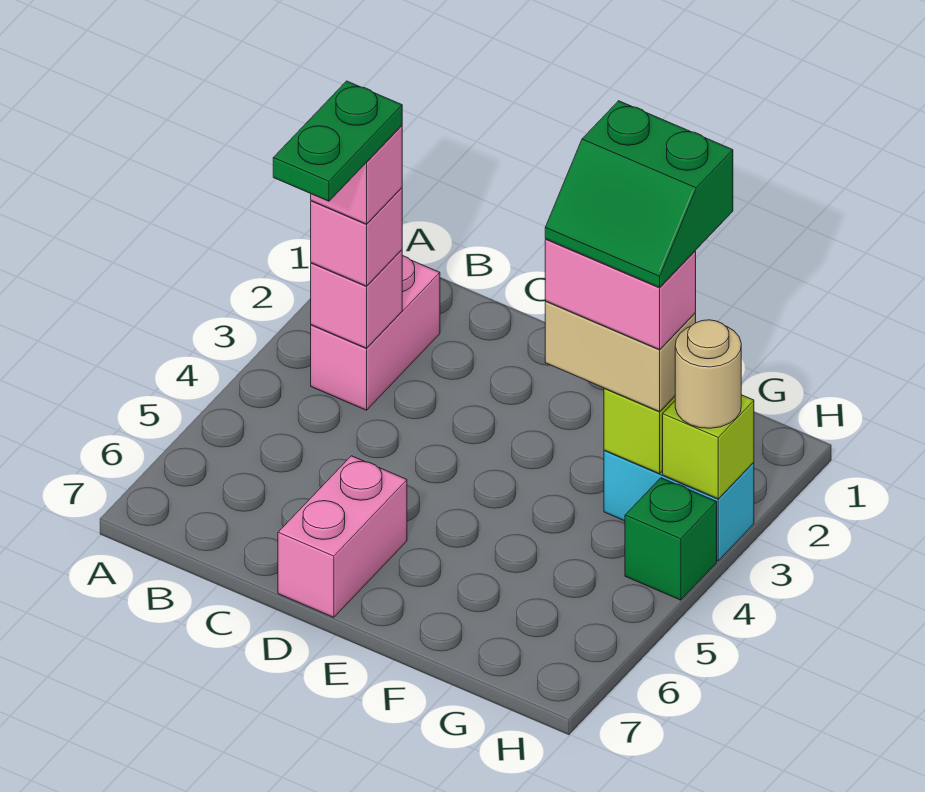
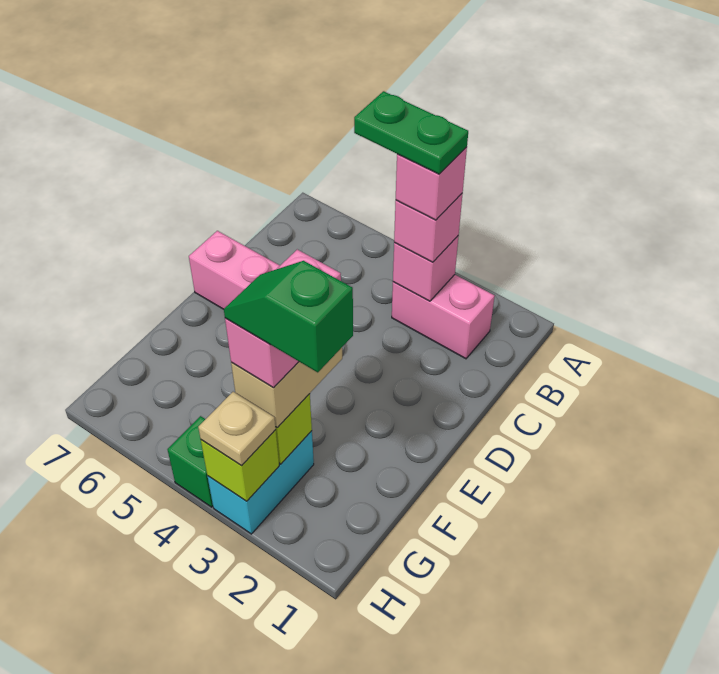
green 2x2 slope [545,101,733,287] -> green 1x2 slope [224,261,353,372]
tan 1x1 round brick [675,320,741,428] -> tan 1x1 plate [198,392,276,466]

